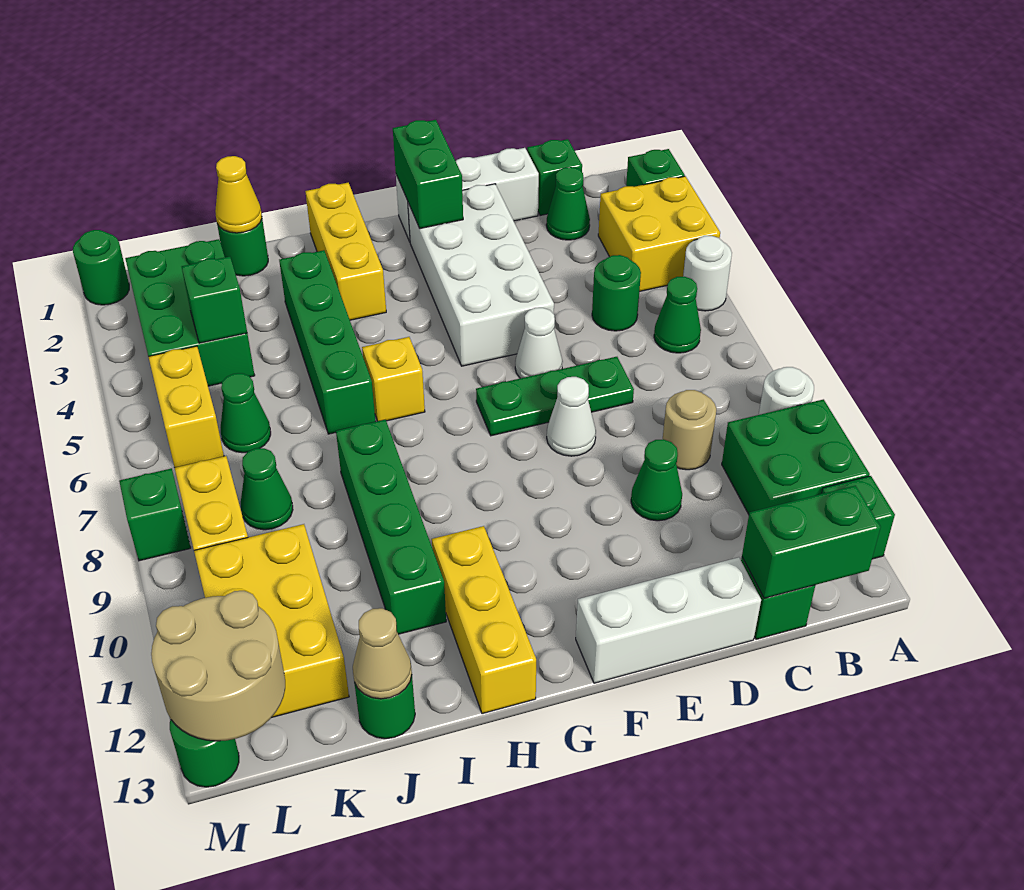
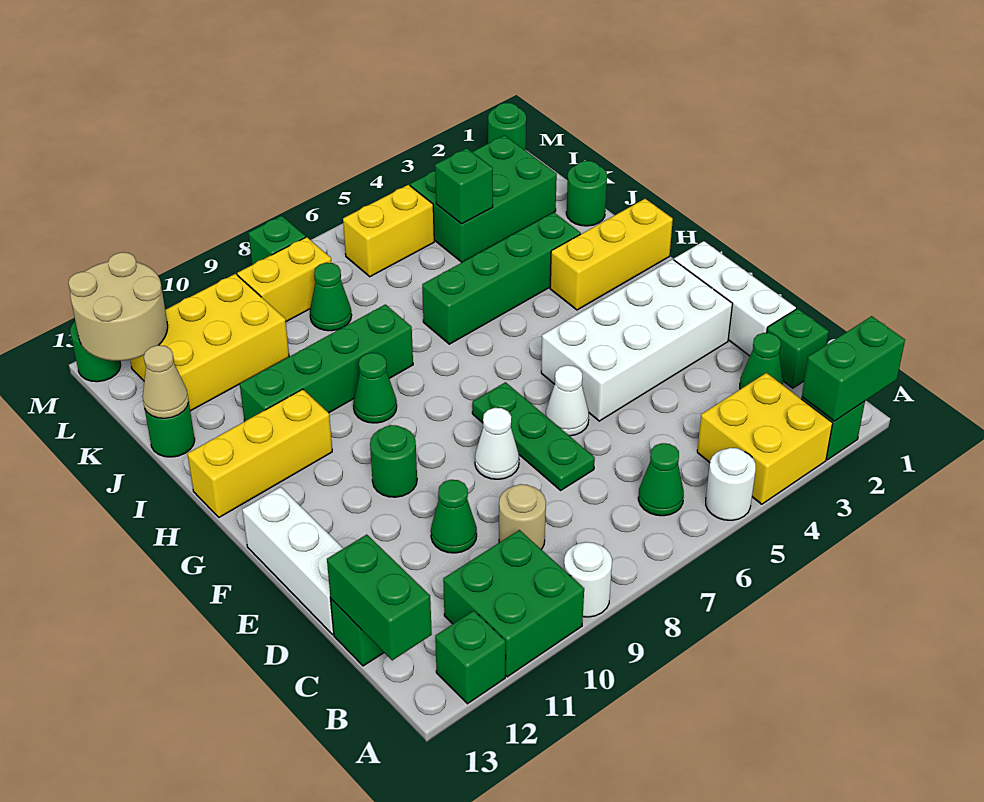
green 1x1 round brick [592,255,641,331] -> green 1x1 round brick moved to [370,425,417,497]
green 1x2 brick [393,120,463,229] -> green 1x2 brick moved to [802,316,905,421]
yellow 1x1 brick [362,337,425,421] -> none
yellow 1x1 cone [215,156,262,233] -> none
green 1x1 cone [221,373,271,453] -> green 1x1 cone moved to [353,353,397,423]

